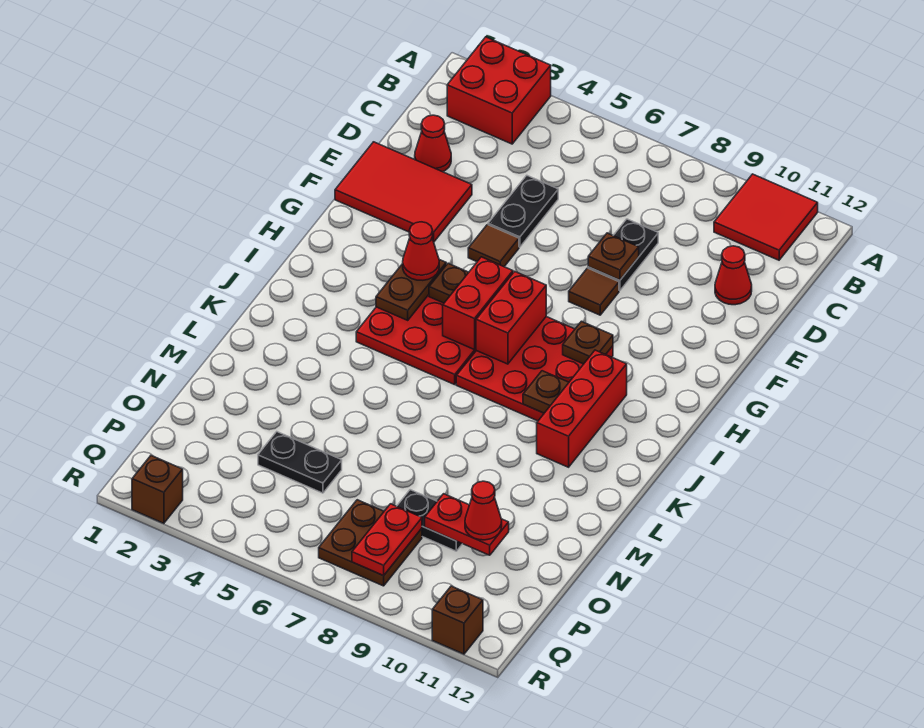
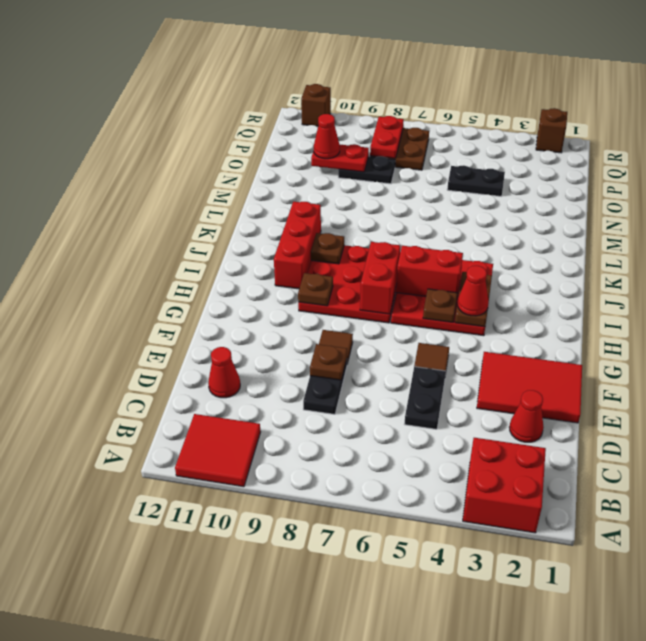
red 1x2 brick [443,257,513,350] -> red 1x2 brick turned to [396,246,463,296]

